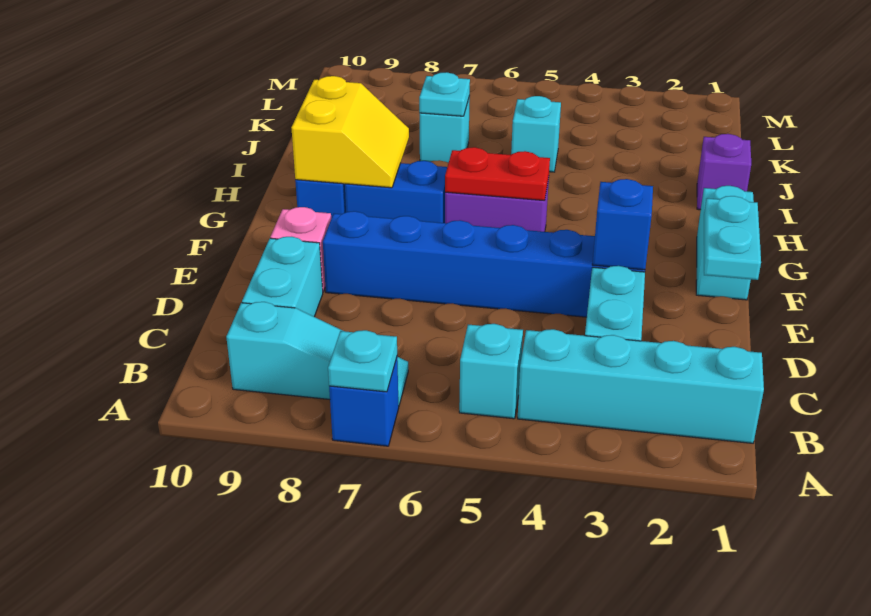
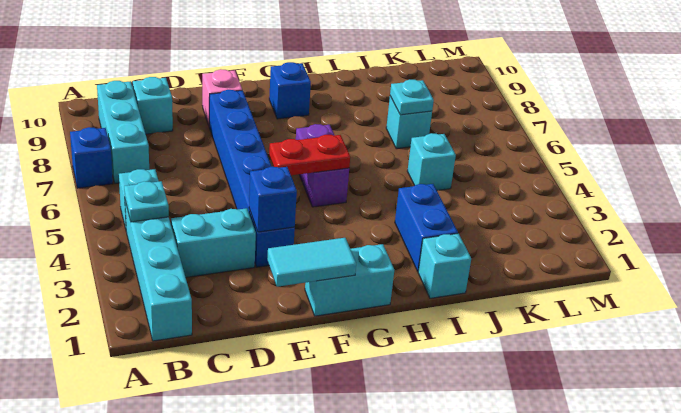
cyan 1x1 plate [328,330,397,392] -> cyan 1x1 plate moved to [124,181,169,222]
cyan 1x3 slope [226,302,408,406] -> cyan 1x3 brick [97,81,149,184]
cyan 1x2 brick [242,237,323,317] -> cyan 1x1 brick [133,77,173,134]
cyan 1x2 plate [704,196,761,280] -> cyan 1x2 tile [267,238,356,287]
red 1x2 plate [445,147,550,201] -> red 1x2 plate turned to [269,135,350,175]
blue 1x2 brick [345,161,447,223] -> blue 1x2 brick moved to [395,184,458,271]
yellow 2x2 slope [291,76,409,188] -> none
purple 1x1 brick [697,134,751,210] -> cyan 1x1 brick [418,233,471,298]

